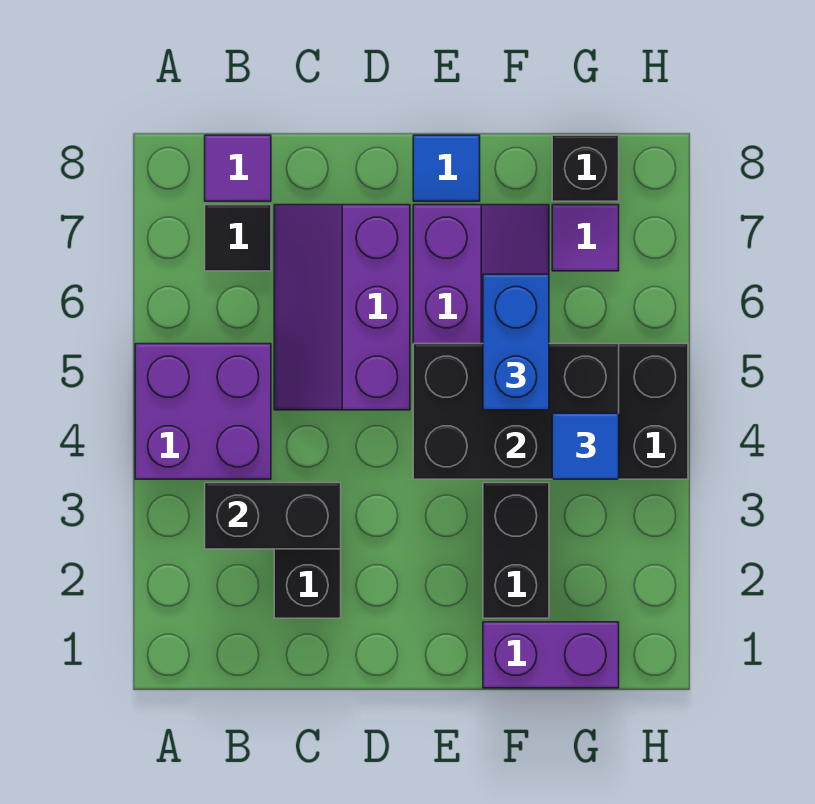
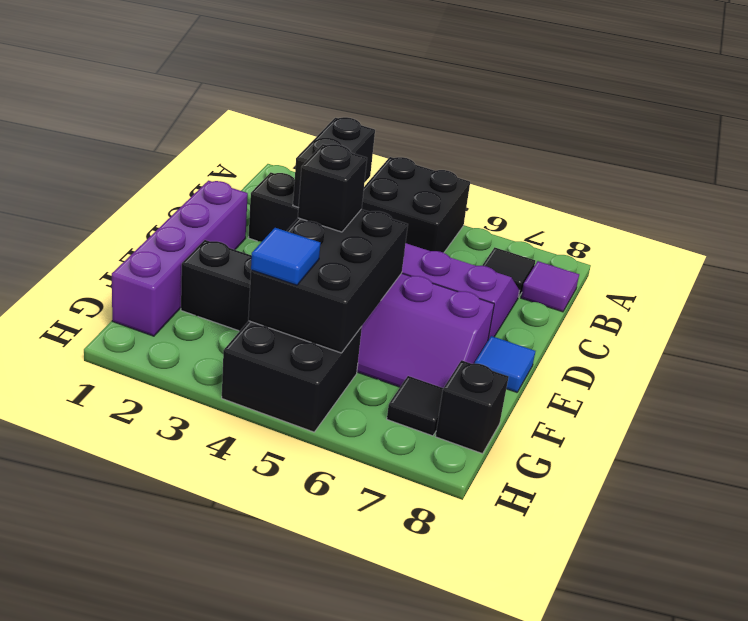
purple 2x2 brick [135,344,271,479] -> black 2x2 brick [362,157,470,253]
none -> black 1x1 brick [298,144,367,232]
purple 1x2 brick [483,622,619,688] -> purple 1x4 brick [112,181,248,336]
blue 1x2 brick [483,274,549,410] -> none
purple 1x1 tile [552,205,619,271] -> black 1x1 tile [387,376,443,436]

